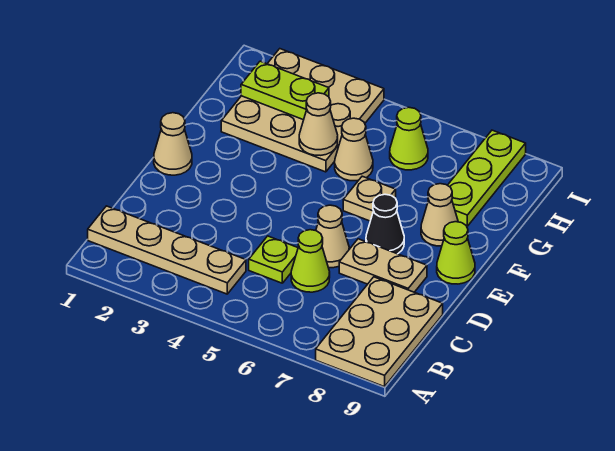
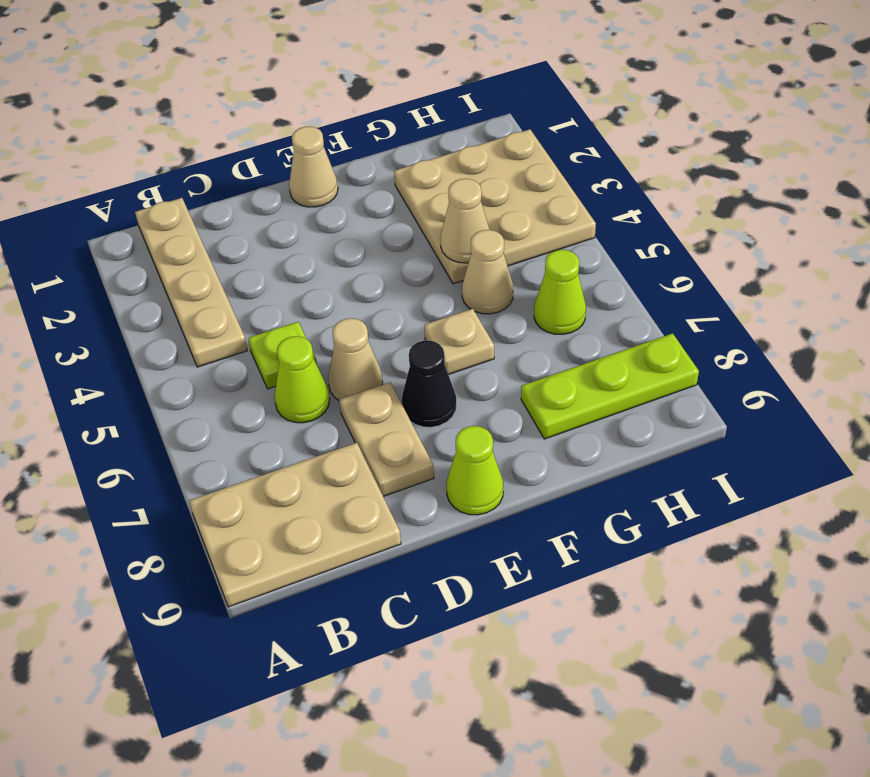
tan 1x1 cone [421,184,458,246] -> none
lime 1x2 plate [241,61,329,120] -> none

